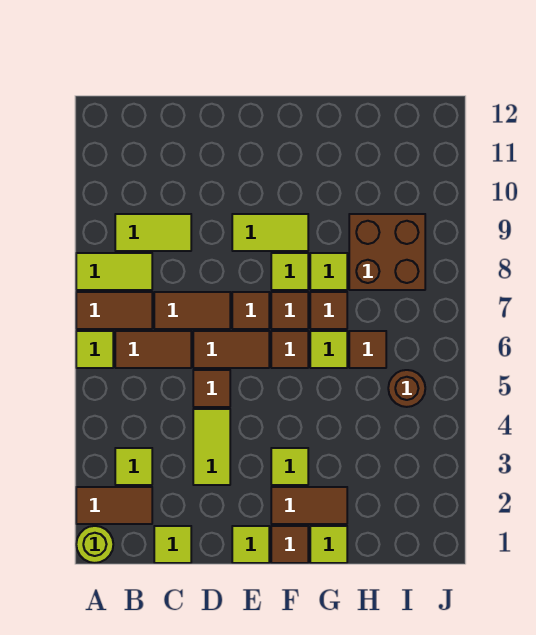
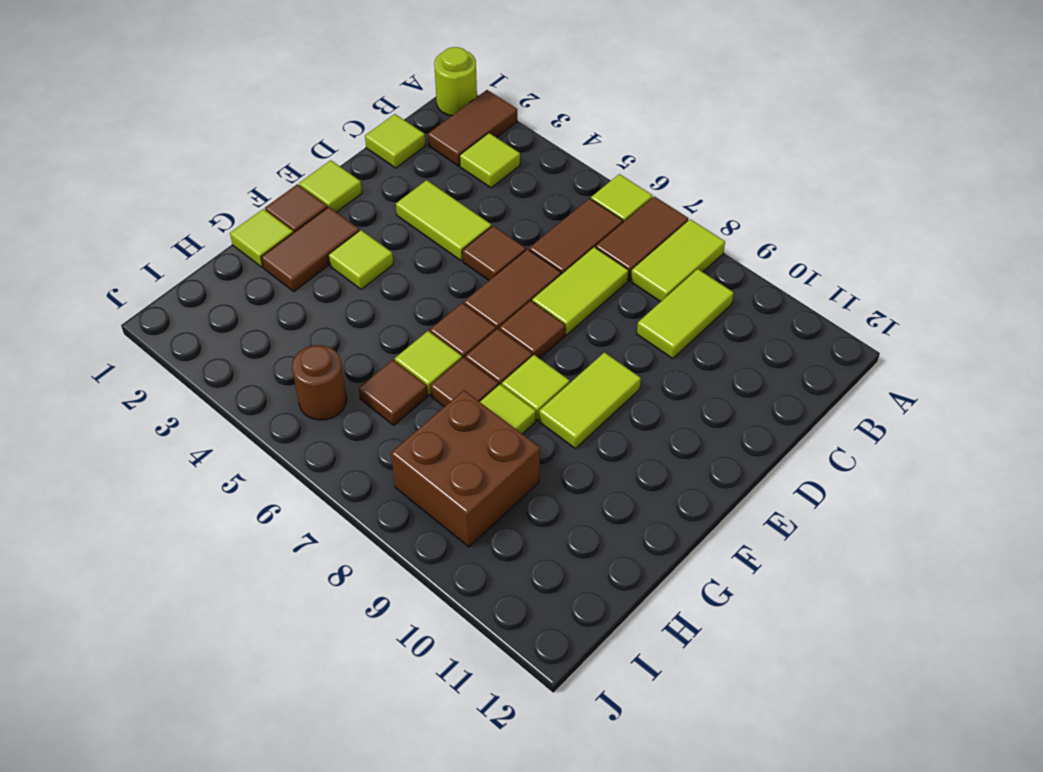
brown 1x2 tile [154,292,230,329] -> lime 1x2 tile [532,247,629,335]

